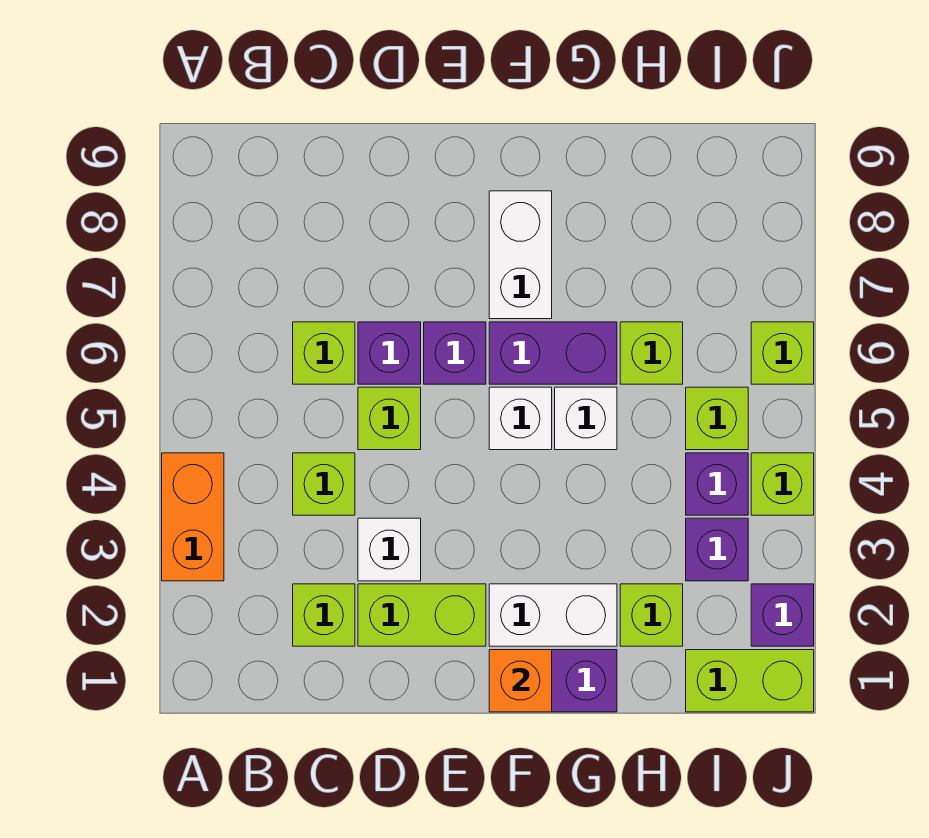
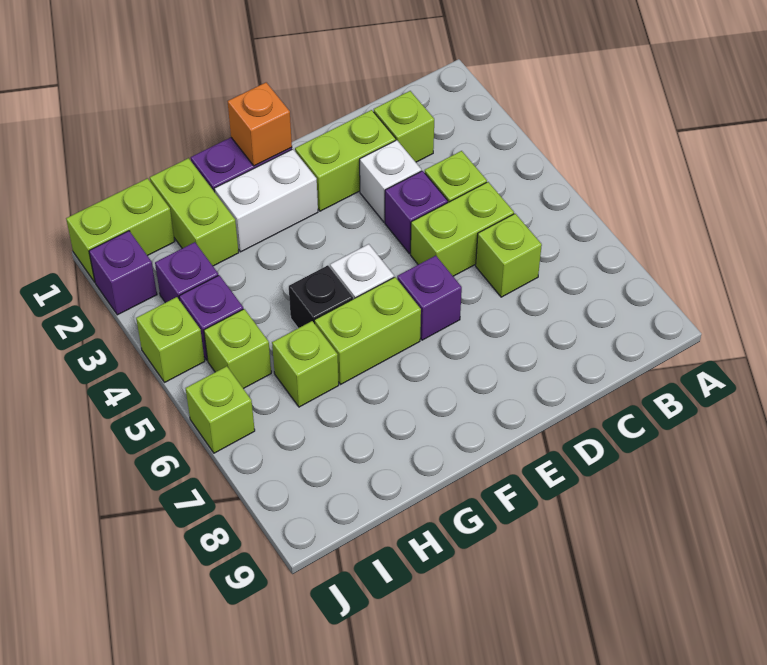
orange 1x2 brick [162,453,224,581] -> none
lime 1x1 brick [358,387,421,450] -> lime 1x2 brick [411,182,514,276]
purple 1x1 brick [358,322,421,384] -> purple 1x1 brick moved to [385,171,448,254]
purple 1x2 brick [489,322,617,384] -> lime 1x2 brick [314,277,421,384]
white 1x2 brick [489,191,552,319] -> none
white 1x1 brick [555,387,617,450] -> black 1x1 brick [289,265,353,328]
lime 1x1 brick [620,584,683,646] -> lime 1x2 brick [150,158,239,266]

